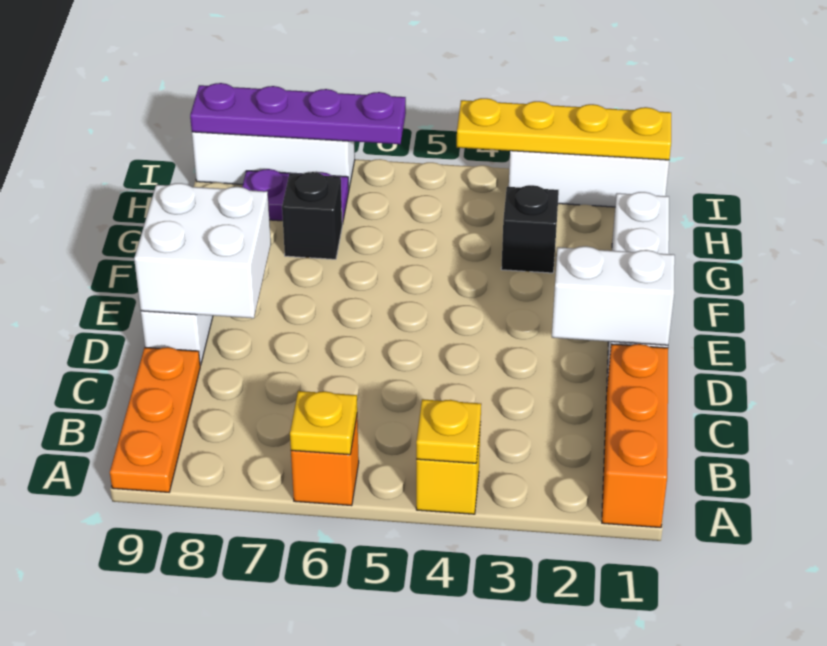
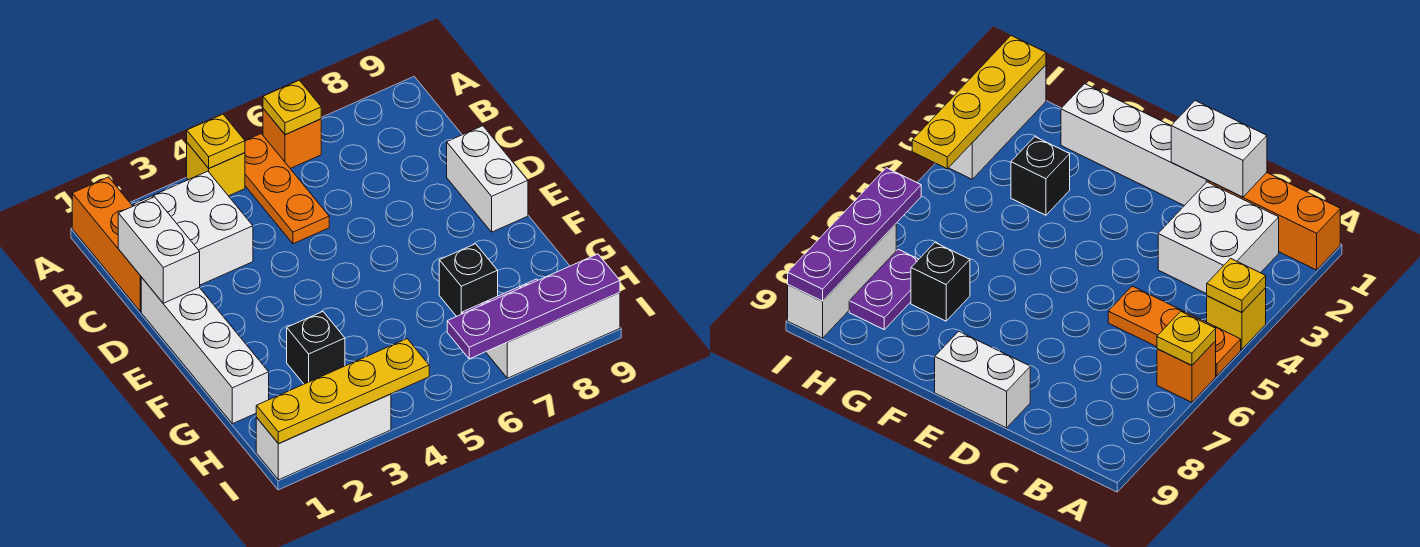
orange 1x3 plate [110,347,200,492] -> orange 1x3 plate moved to [245,134,329,244]
white 1x2 brick [552,246,675,345] -> white 1x2 brick turned to [118,197,200,303]
white 2x2 brick [134,183,271,318] -> white 2x2 brick moved to [134,171,253,285]

